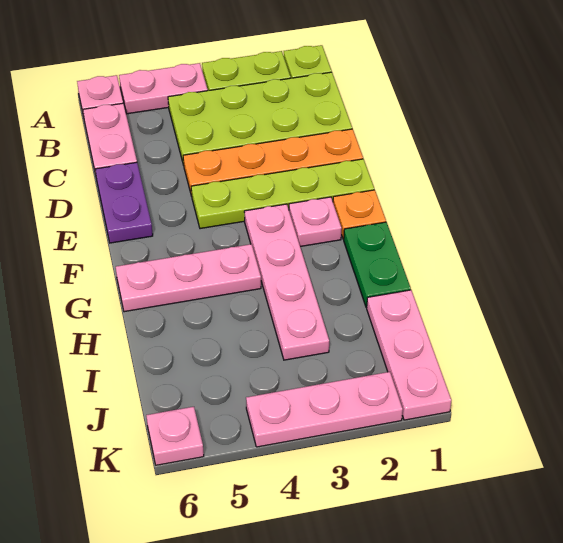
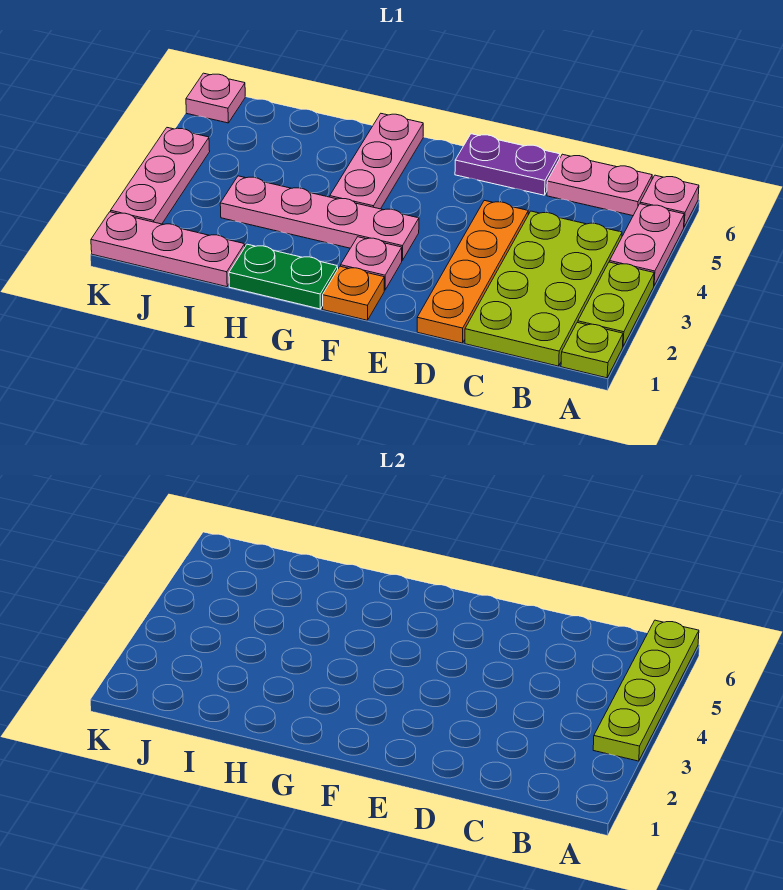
lime 1x4 plate [191,159,374,229] -> lime 1x4 plate moved to [593,620,699,761]

